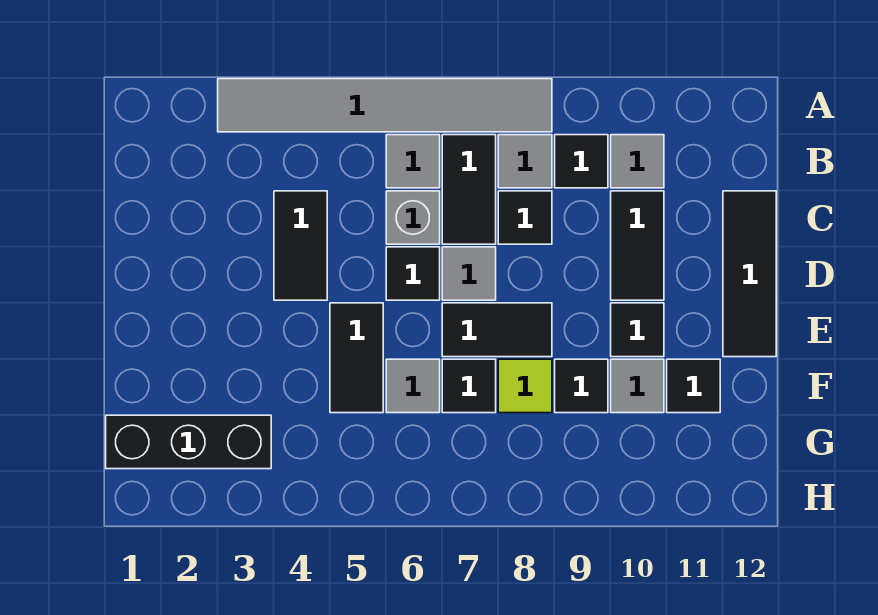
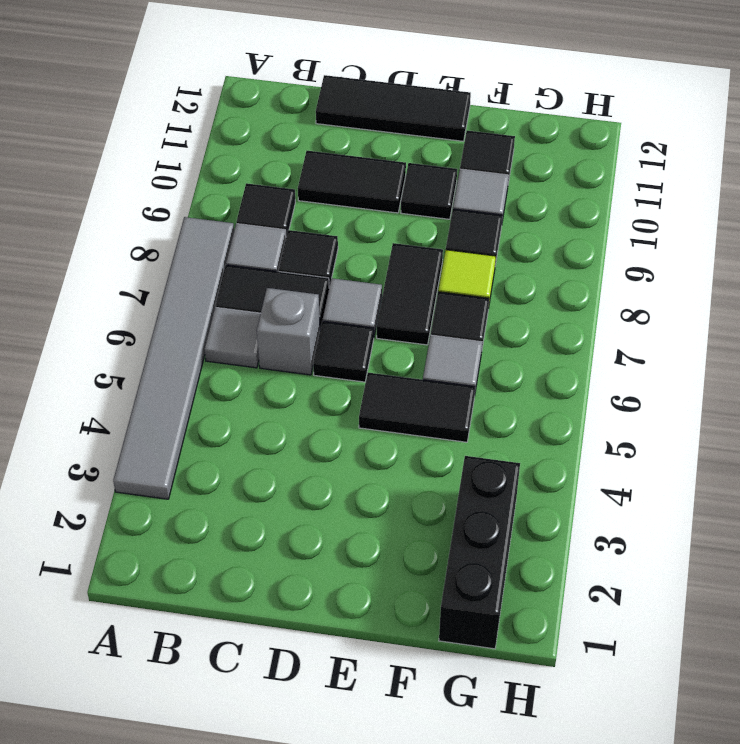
grey 1x1 tile [611,135,664,188] -> none
black 1x2 tile [274,191,327,300] -> none

